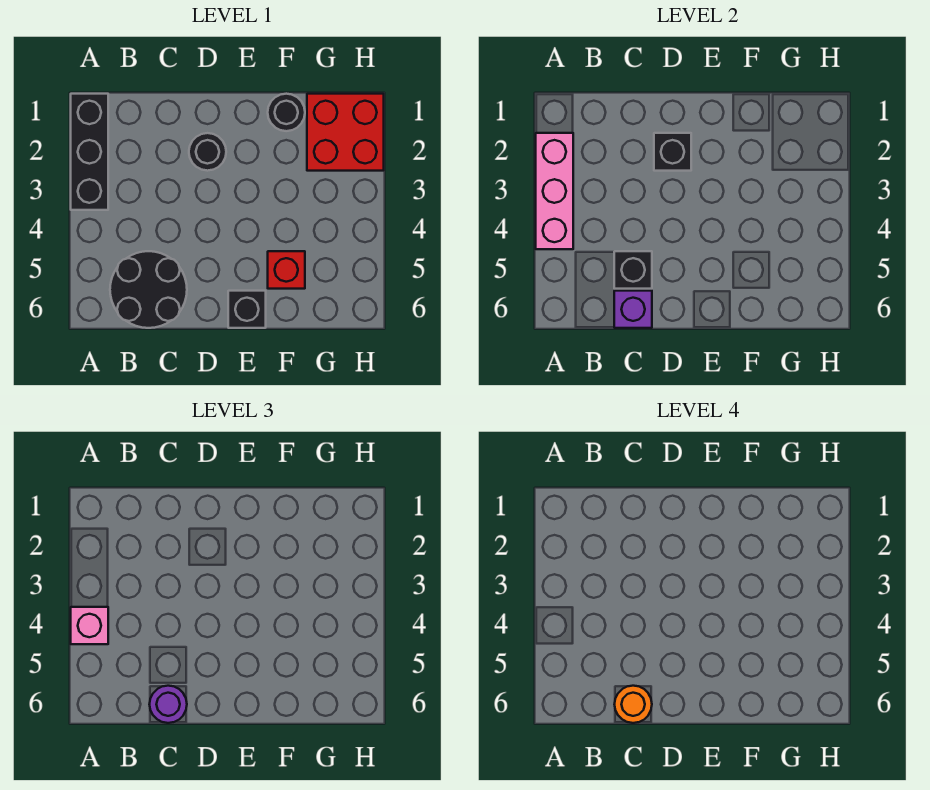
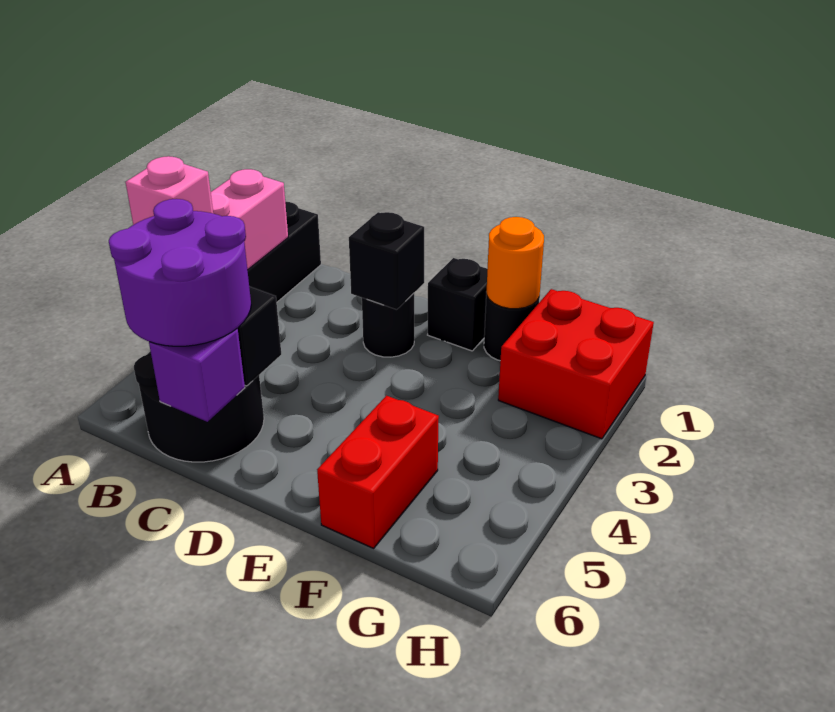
purple 1x1 round brick [149,686,187,723] -> purple 2x2 round brick [109,199,251,346]
orange 1x1 round brick [614,686,652,723] -> orange 1x1 round brick moved to [486,217,544,309]
black 1x1 brick [228,291,266,328] -> black 1x1 brick moved to [428,258,488,351]
red 1x1 brick [268,251,305,289] -> red 1x2 brick [317,396,439,548]

